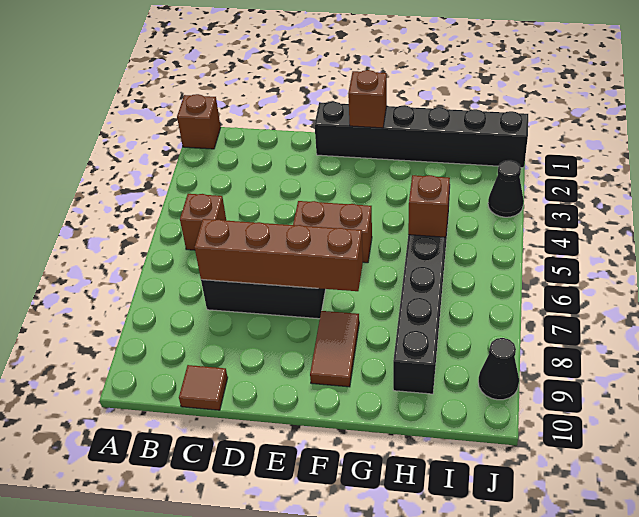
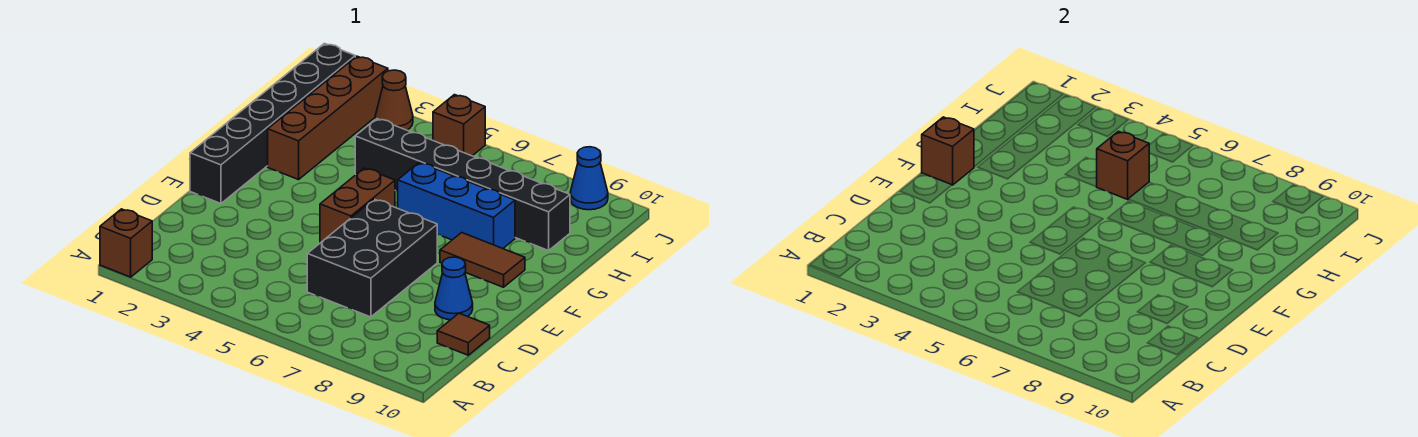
brown 1x1 brick [180,194,226,250] -> brown 1x1 brick moved to [433,95,485,156]
brown 1x4 brick [195,219,363,291] -> brown 1x4 brick moved to [268,56,388,180]
none -> blue 1x1 cone [435,257,473,320]
none -> blue 1x3 brick [398,163,515,249]
black 1x1 cone [488,160,524,217] -> brown 1x1 cone [375,70,413,130]
black 1x1 cone [478,338,519,400] -> blue 1x1 cone [570,147,608,210]

